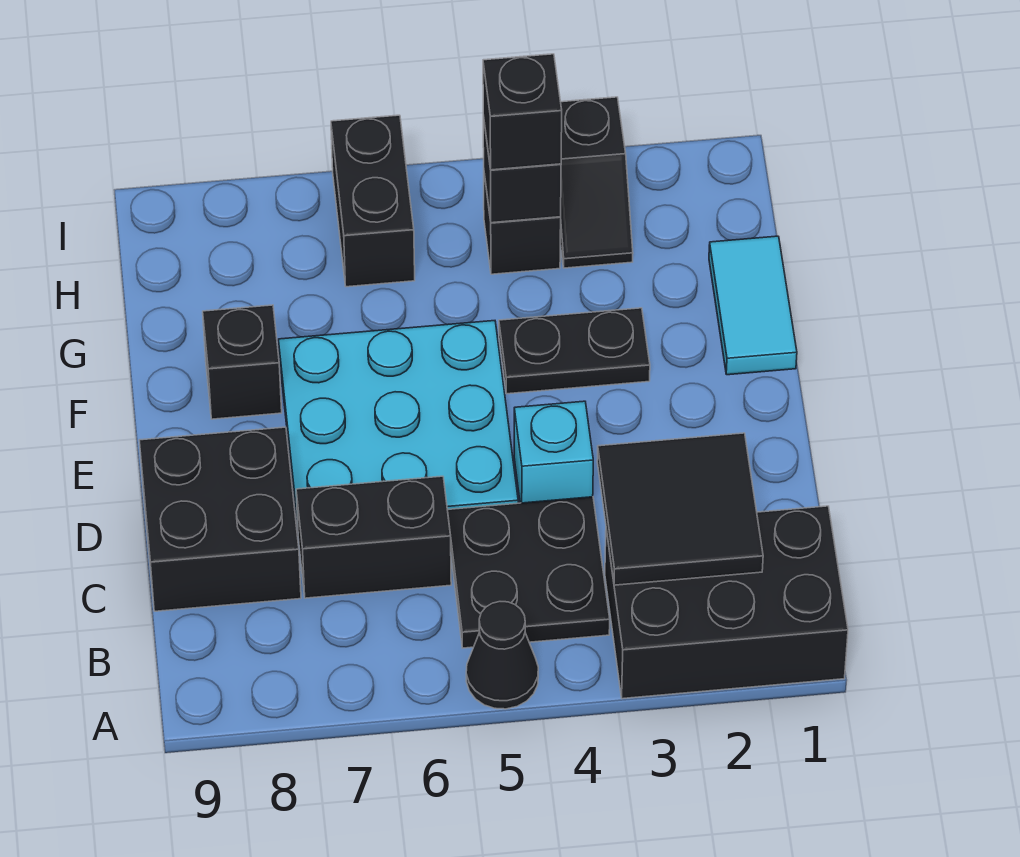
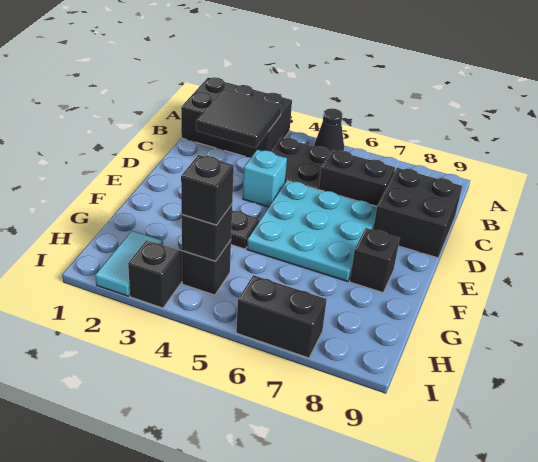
cyan 1x2 tile [709,236,797,375] -> cyan 1x2 tile moved to [95,231,163,296]
black 1x2 brick [331,115,415,287] -> black 1x2 brick turned to [236,275,327,358]

